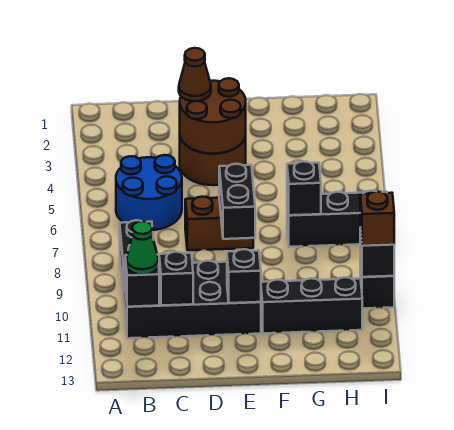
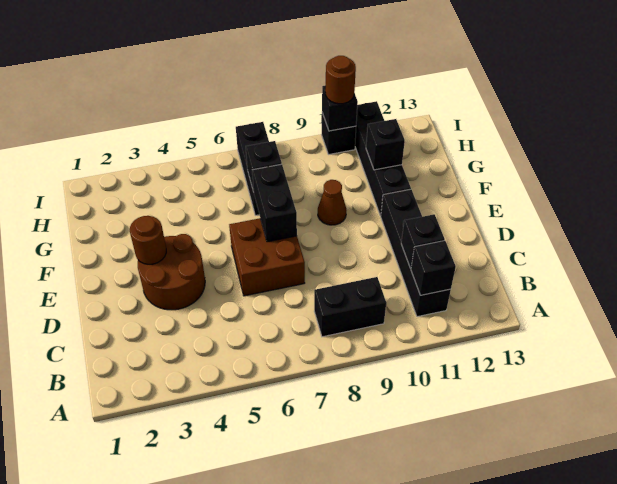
blue 2x2 round brick [116,155,182,230] -> none
black 2x4 brick [123,261,261,338] -> black 1x4 brick [381,189,451,317]
green 1x1 cone [126,221,158,275] -> none
brown 2x2 round brick [180,78,246,154] -> brown 1x1 round brick [130,216,166,264]
brown 1x1 cone [179,48,211,101] -> brown 1x1 cone moved to [318,180,346,225]
brown 1x2 brick [185,197,253,250] -> brown 2x2 brick [229,218,305,296]
black 1x2 brick [219,164,255,239] -> black 1x2 brick turned to [252,164,297,242]
black 1x1 brick [227,249,261,303] -> black 1x1 brick moved to [366,119,405,170]
black 1x3 brick [261,277,362,333] -> black 1x4 brick [355,101,411,216]
brown 1x1 brick [360,192,394,245] -> brown 1x1 round brick [325,56,356,104]

